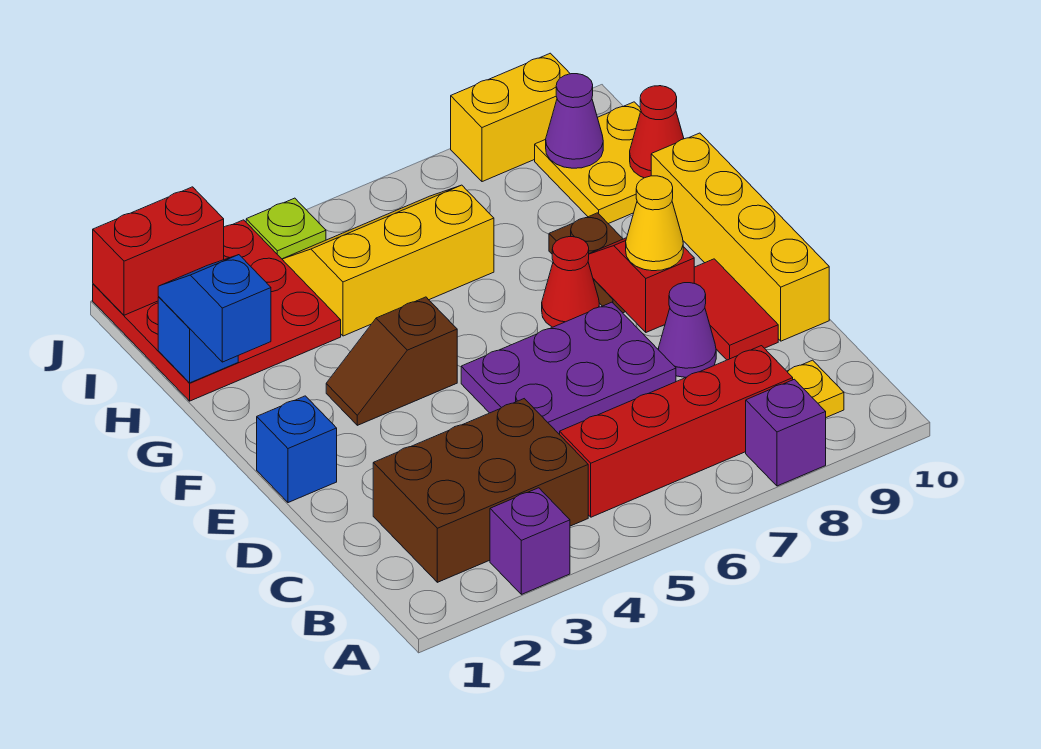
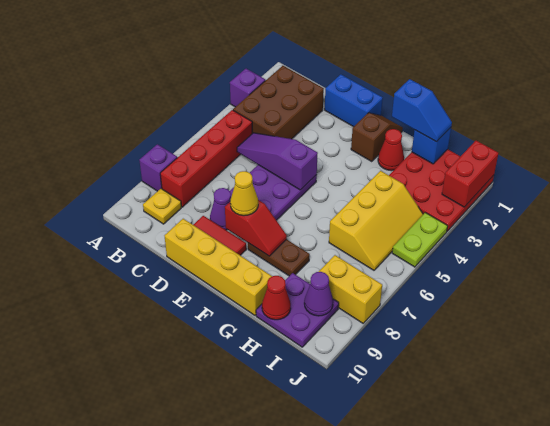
none -> purple 1x3 slope [237,133,318,190]
blue 1x1 brick [257,396,337,503] -> blue 1x2 brick [325,74,383,127]
brown 1x2 slope [326,297,457,425] -> brown 1x2 slope moved to [351,113,403,162]
red 1x1 cone [542,237,599,327] -> red 1x1 cone moved to [378,129,404,171]
yellow 2x2 plate [535,102,643,224] -> purple 2x2 plate [256,273,339,347]
lime 1x1 plate [246,198,326,259] -> lime 1x2 plate [392,213,448,267]
yellow 1x2 brick [451,53,570,182] -> yellow 1x2 brick turned to [319,255,382,323]

